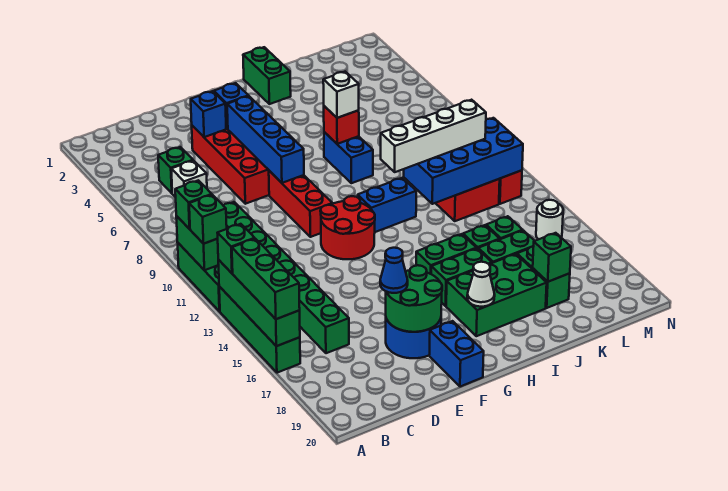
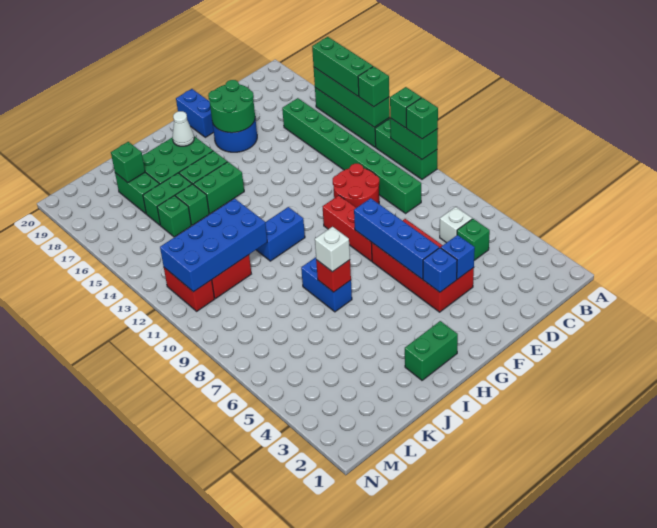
blue 1x1 cone [380,248,408,293] -> none
red 2x2 round brick [320,196,375,259] -> red 2x2 round brick moved to [333,164,379,208]
green 1x2 brick [243,47,291,104] -> green 1x2 brick turned to [405,321,458,380]
white 1x4 brick [381,100,486,172] -> none
white 1x1 round brick [536,200,563,240] -> none

